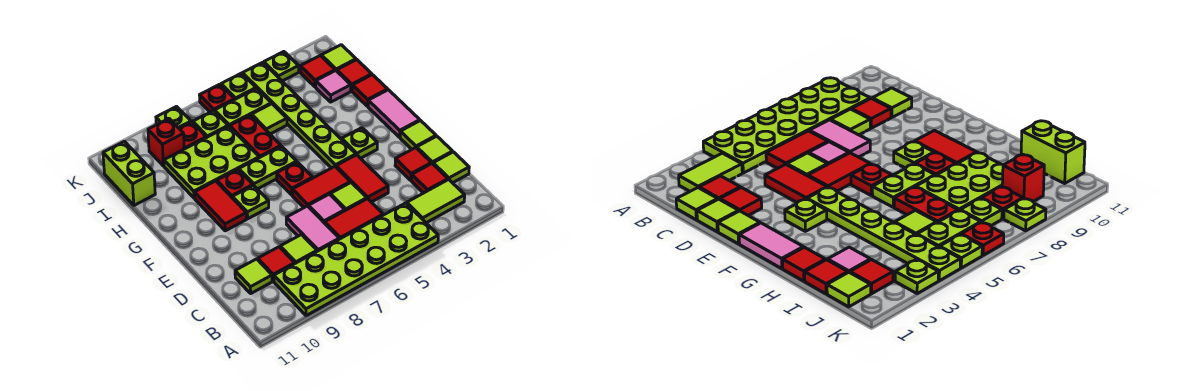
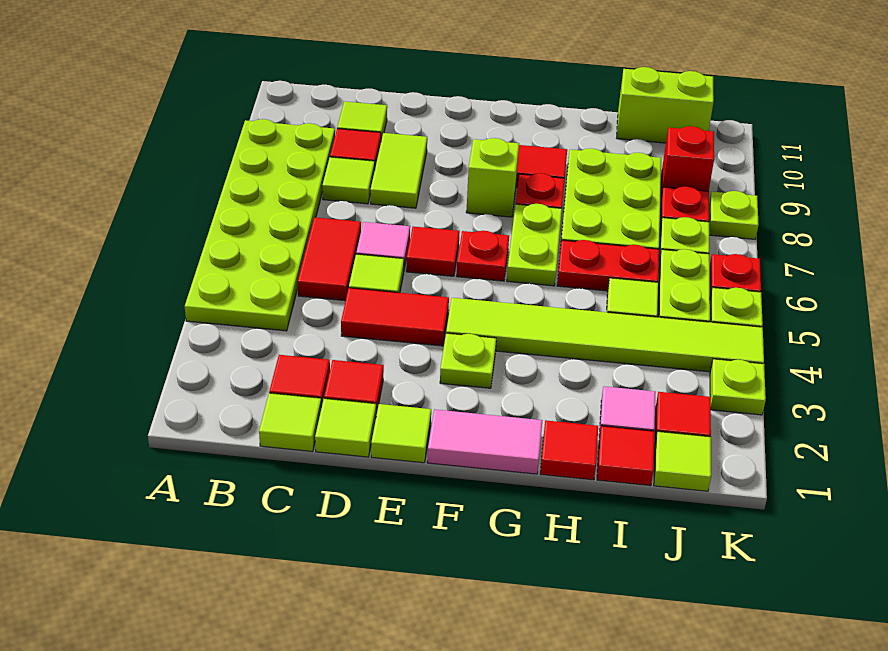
lime 1x2 tile [407,179,465,223] -> lime 1x2 tile moved to [371,133,427,208]
pink 1x2 tile [286,206,339,251] -> none
red 1x2 tile [292,167,350,208] -> red 1x1 tile [406,227,460,276]
lime 1x6 plate [243,62,356,168] -> lime 1x6 tile [446,298,764,372]
lime 1x1 plate [232,185,269,219] -> lime 1x1 brick [466,138,519,217]

